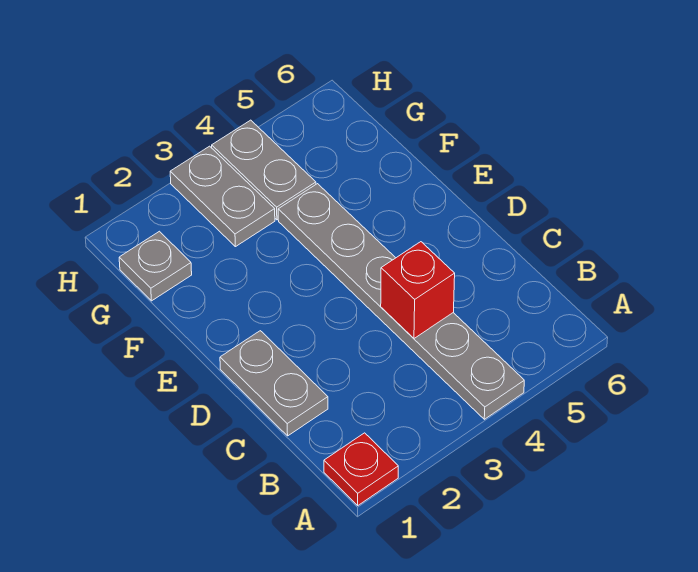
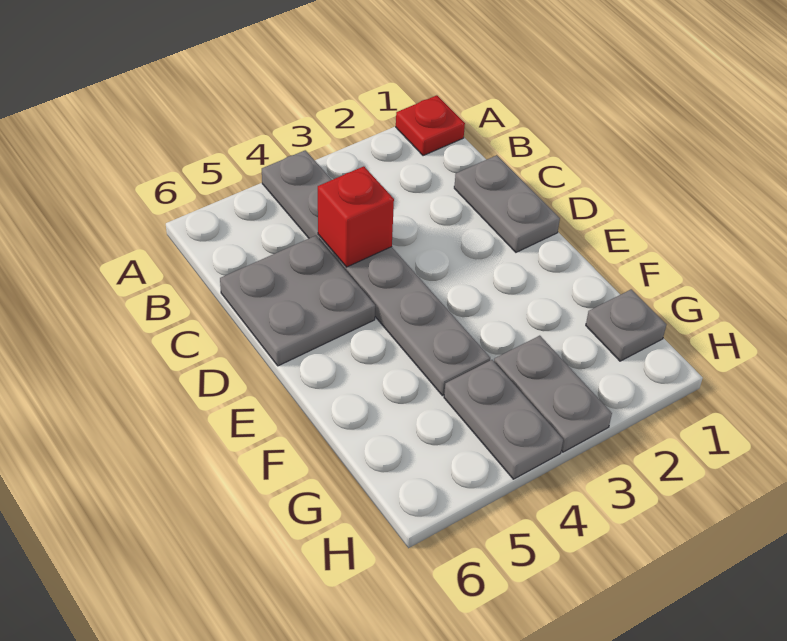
none -> grey 2x2 plate [220,236,375,366]

